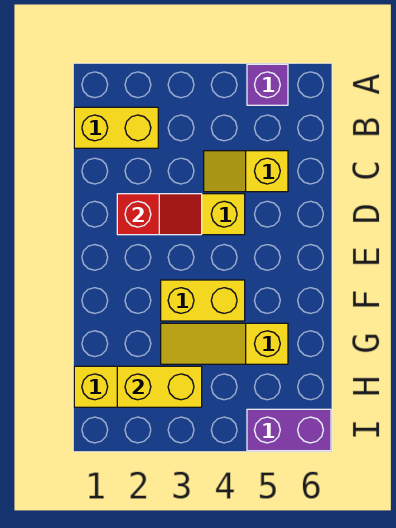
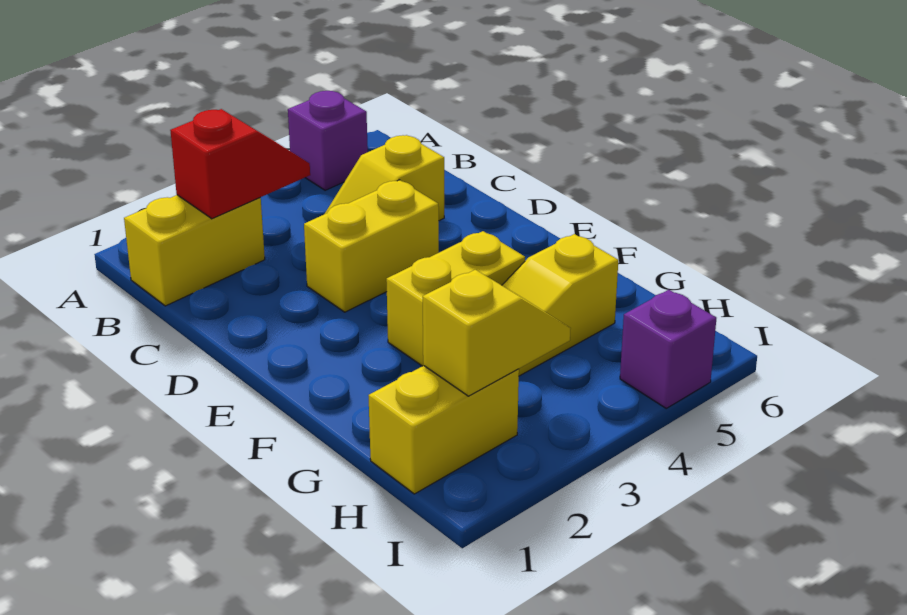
red 1x2 slope [117,194,202,235] -> red 1x2 slope moved to [170,109,310,219]
yellow 1x2 brick [117,366,202,407] -> yellow 1x2 slope [423,270,571,396]
purple 1x2 brick [247,409,331,451] -> purple 1x1 brick [620,290,716,408]

